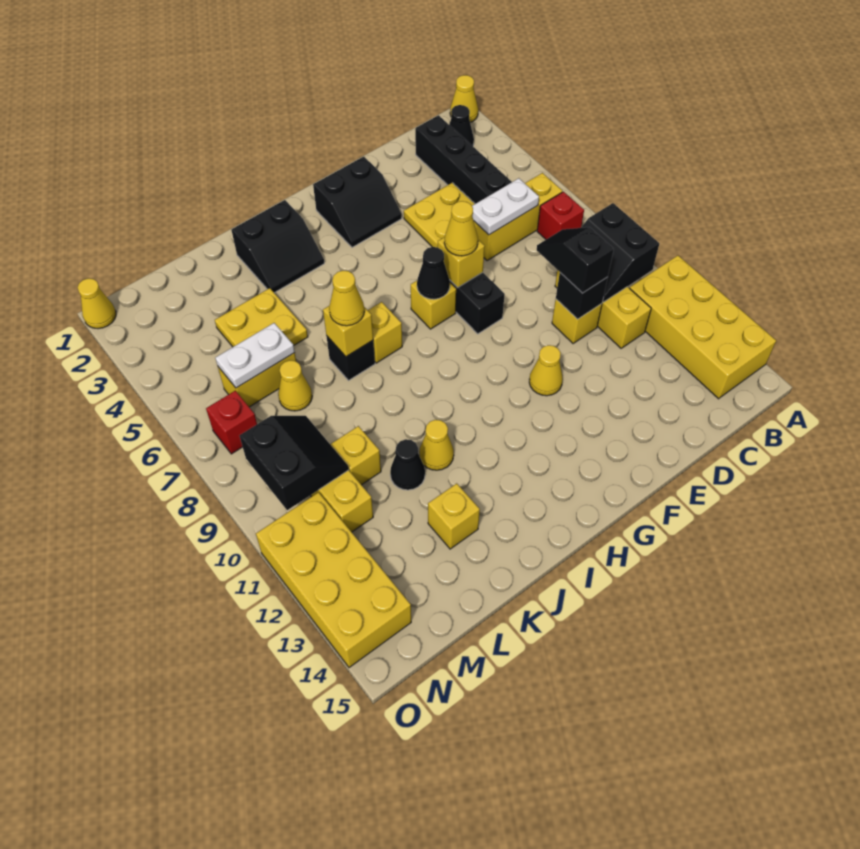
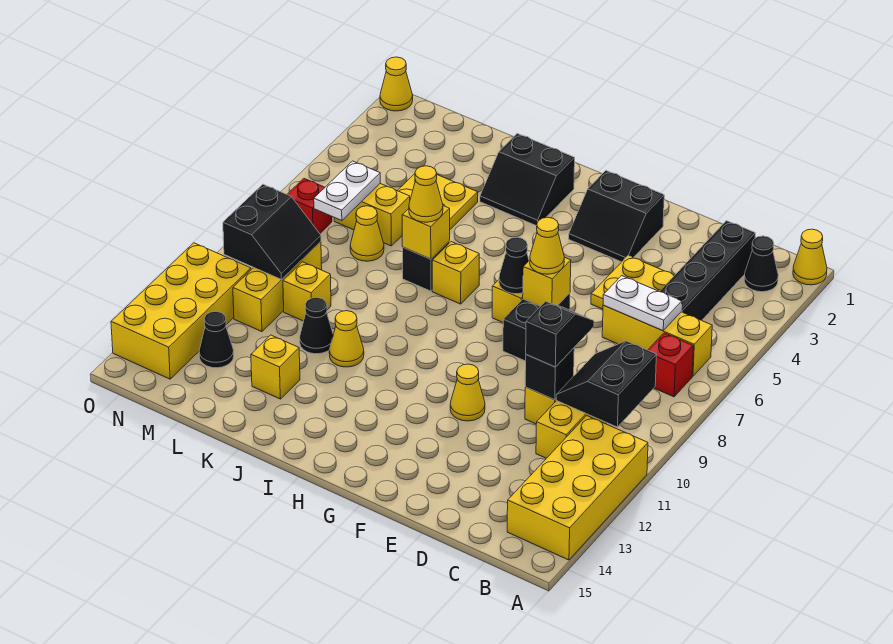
white 1x2 plate [215,323,295,388] -> white 1x2 plate turned to [314,161,380,221]
none -> black 1x1 cone [199,311,234,368]

